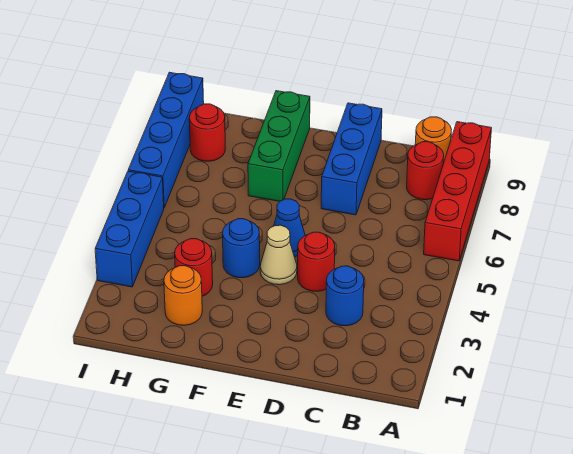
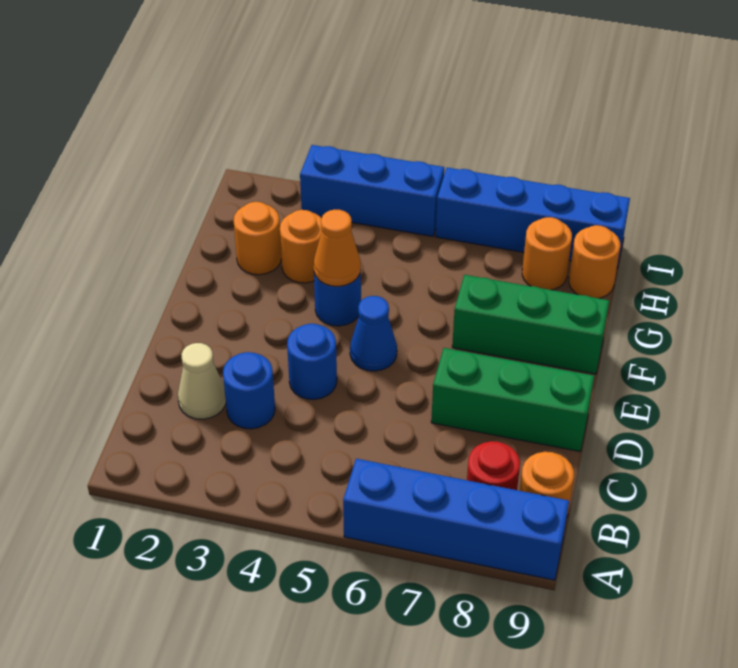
red 1x4 brick [424,122,491,261] -> blue 1x4 brick [343,459,569,580]
red 1x1 round brick [298,232,335,291] -> blue 1x1 round brick [287,324,337,400]
blue 1x3 brick [321,103,382,215] -> green 1x3 brick [431,348,594,451]
tan 1x1 cone [260,225,297,285] -> tan 1x1 cone moved to [178,343,226,419]
none -> orange 1x1 cone [314,210,361,286]
red 1x1 round brick [175,239,213,296] -> orange 1x1 round brick [280,210,322,283]
red 1x1 round brick [189,104,225,161] -> orange 1x1 round brick [522,217,572,290]
none -> orange 1x1 round brick [569,225,620,298]

